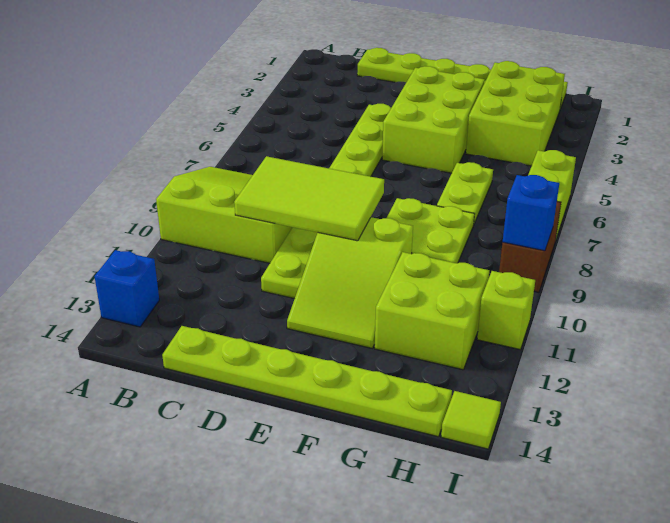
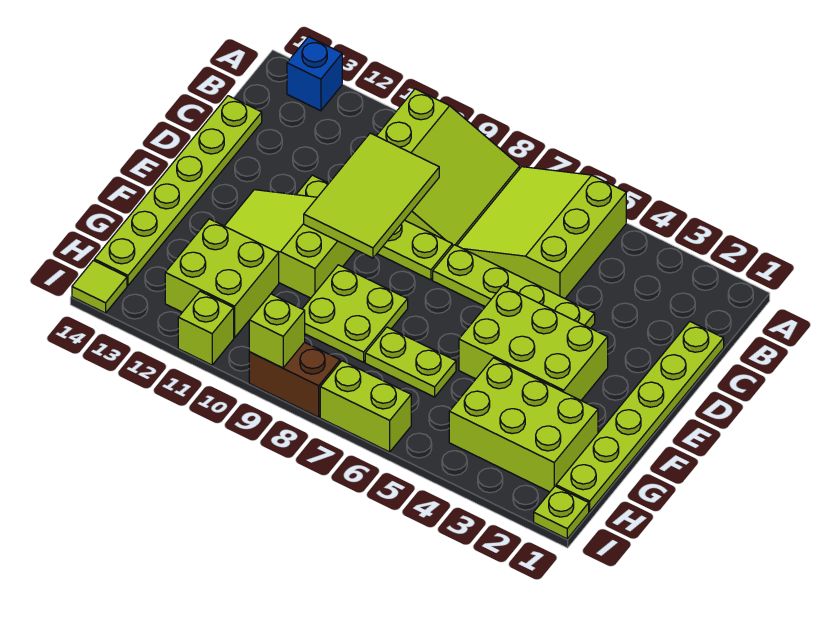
none -> lime 3x3 slope [457,167,626,298]
none -> lime 1x1 plate [534,486,589,539]
blue 1x1 brick [503,175,559,251] -> lime 1x1 brick [249,294,305,368]

